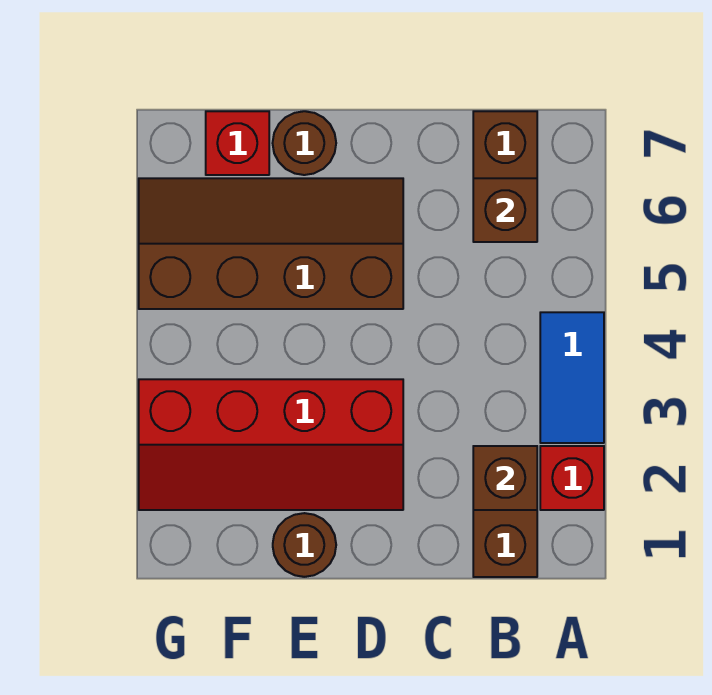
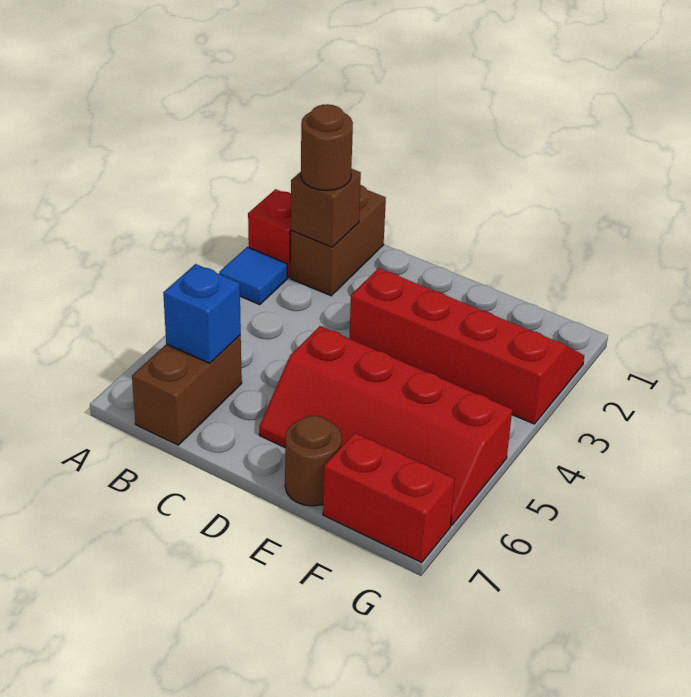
blue 1x2 tile [540,312,604,443] -> blue 1x1 tile [219,247,287,305]
brown 1x1 brick [473,178,537,242] -> blue 1x1 brick [163,264,241,363]
brown 2x4 slope [139,178,403,309] -> red 2x4 slope [259,326,512,526]
brown 1x1 round brick [273,513,336,577] -> brown 1x1 round brick moved to [301,104,353,191]
red 1x1 brick [206,111,269,175] -> red 1x2 brick [323,433,455,562]

